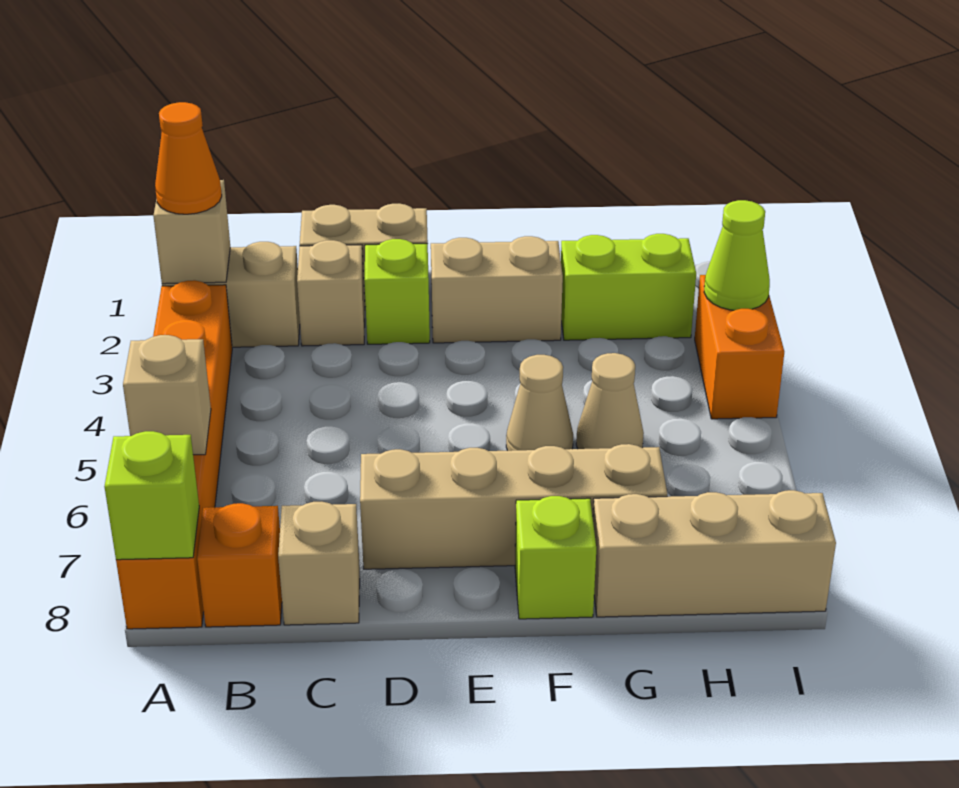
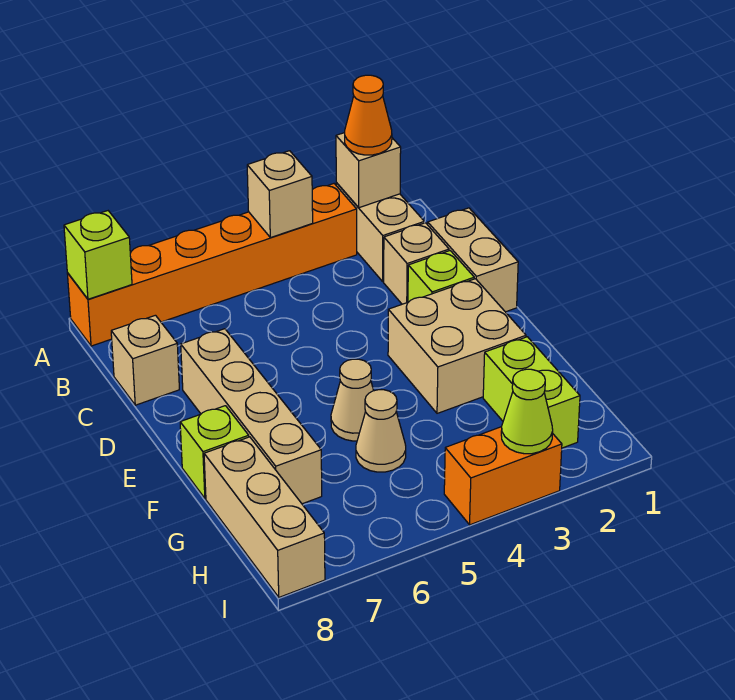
tan 1x1 brick [123,335,211,455] -> tan 1x1 brick moved to [247,151,313,238]
orange 1x1 brick [197,503,282,627] -> none
tan 1x2 brick [431,236,563,343] -> tan 2x2 brick [388,279,526,413]

